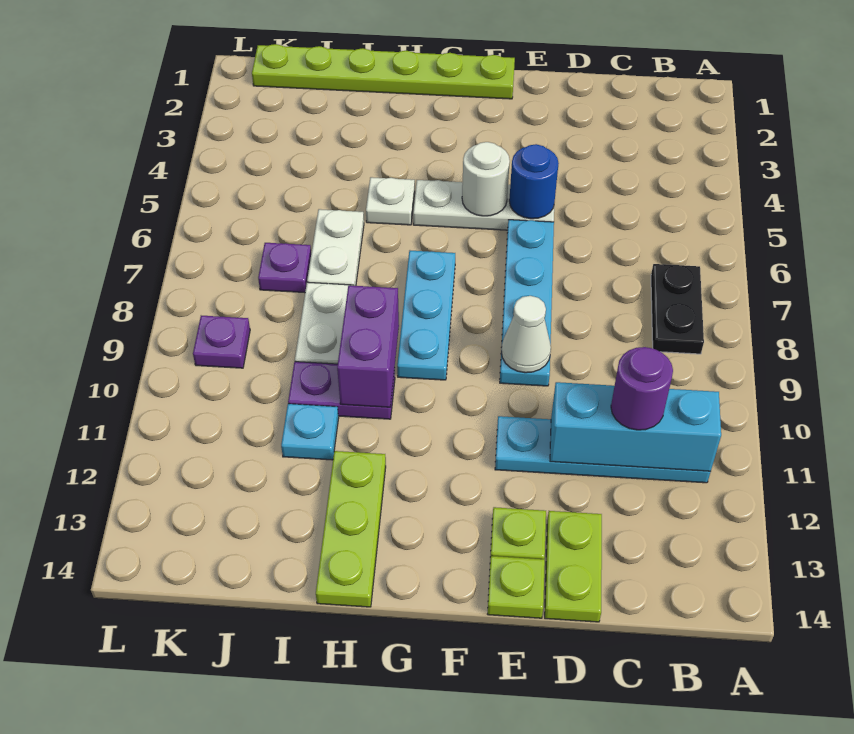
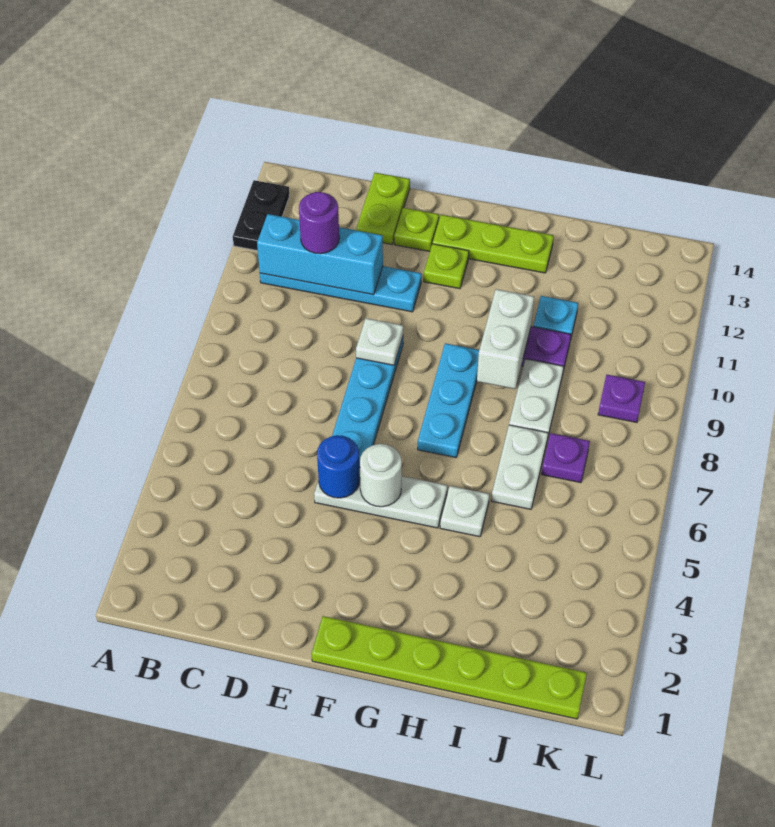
black 1x2 plate [651,264,704,354] -> black 1x2 plate moved to [233,180,289,251]
white 1x1 cone [501,296,551,373] -> white 1x1 plate [356,318,403,365]
lime 1x1 plate [488,556,545,618] -> lime 1x1 plate moved to [424,244,469,289]
purple 1x2 brick [337,285,399,407] -> white 1x2 brick [477,289,534,389]
lime 1x3 plate [316,451,386,607] -> lime 1x3 plate turned to [433,215,554,273]

